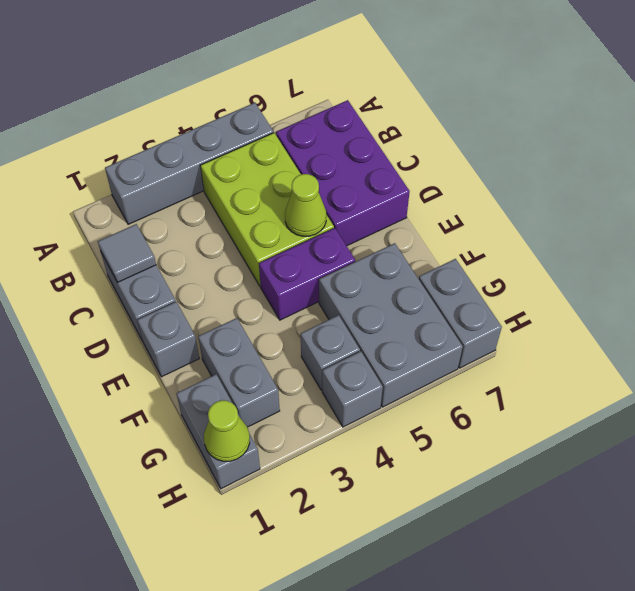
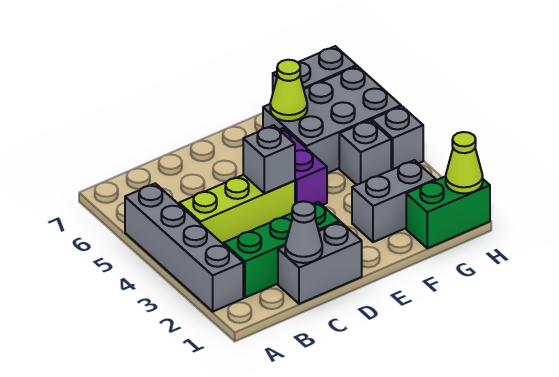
none -> green 1x3 brick [224,202,339,298]
lime 2x3 brick [200,133,334,286] -> lime 1x3 brick [179,175,295,245]
purple 2x3 brick [276,100,410,246] -> none
grey 1x1 tile [98,224,156,282] -> grey 1x1 cone [285,201,322,263]
lime 1x1 cone [285,174,326,236] -> lime 1x1 cone moved to [270,60,307,121]
grey 1x1 brick [137,302,199,377] -> grey 1x1 brick moved to [243,125,295,193]
grey 1x2 brick [176,374,260,489] -> green 1x2 brick [406,176,490,248]

